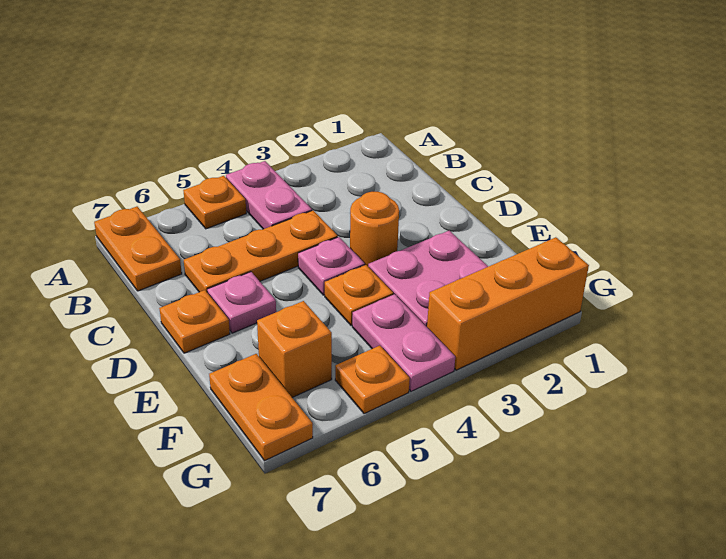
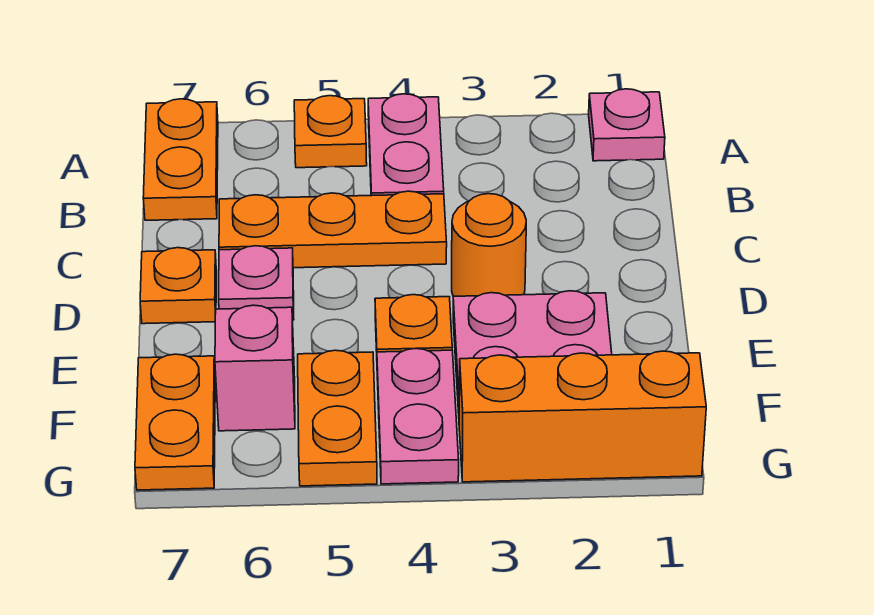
pink 1x1 plate [298,237,365,295] -> pink 1x1 plate moved to [589,89,665,161]
orange 1x1 brick [257,301,332,397] -> pink 1x1 brick [215,305,295,431]
orange 1x1 plate [335,346,410,414] -> orange 1x2 plate [298,350,377,486]

